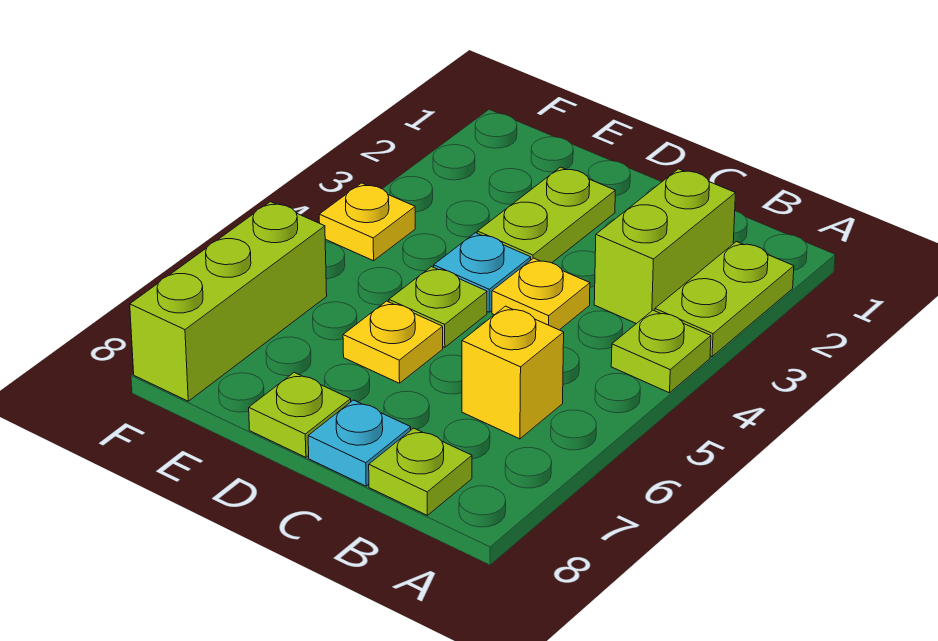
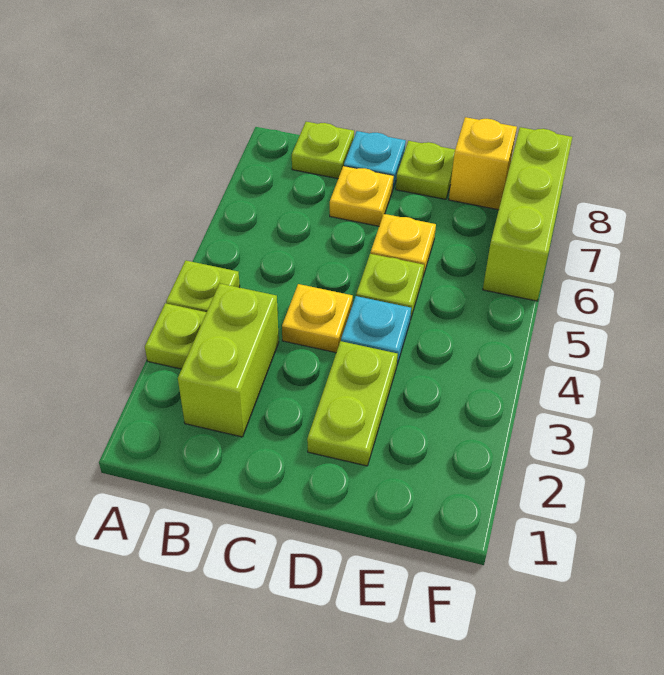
lime 1x2 plate [655,242,794,357] -> lime 1x1 plate [145,303,207,369]
yellow 1x1 brick [462,306,564,439] -> yellow 1x1 brick moved to [449,117,517,210]
yellow 1x1 plate [319,183,415,261] -> yellow 1x1 plate moved to [330,166,394,226]

